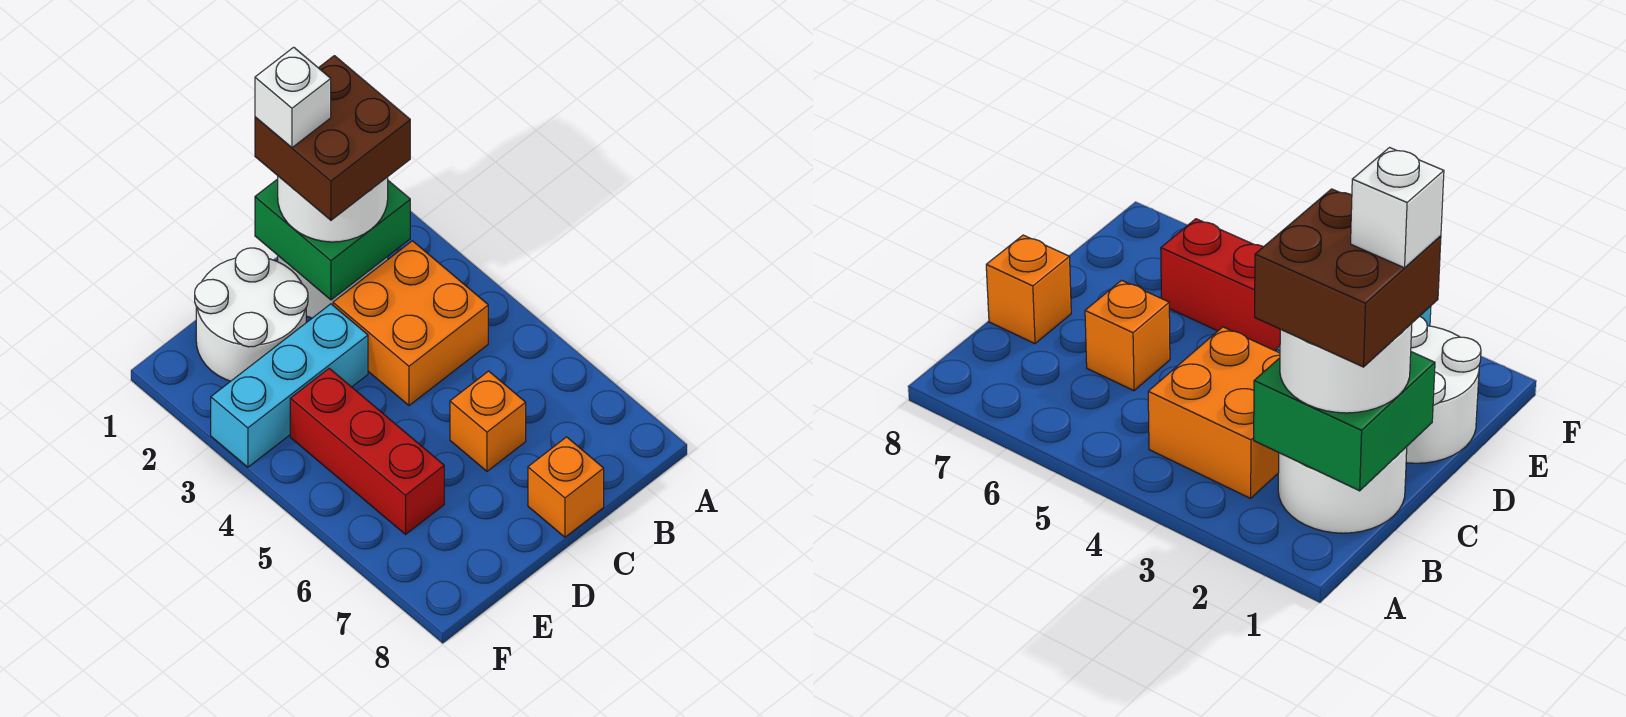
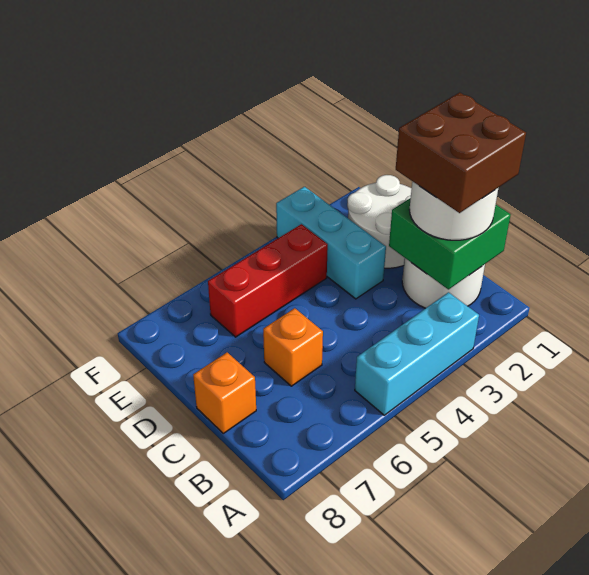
none -> cyan 1x3 brick [355,292,479,415]
orange 2x2 brick [333,241,488,405] -> none
white 1x1 brick [255,47,331,148] -> none

